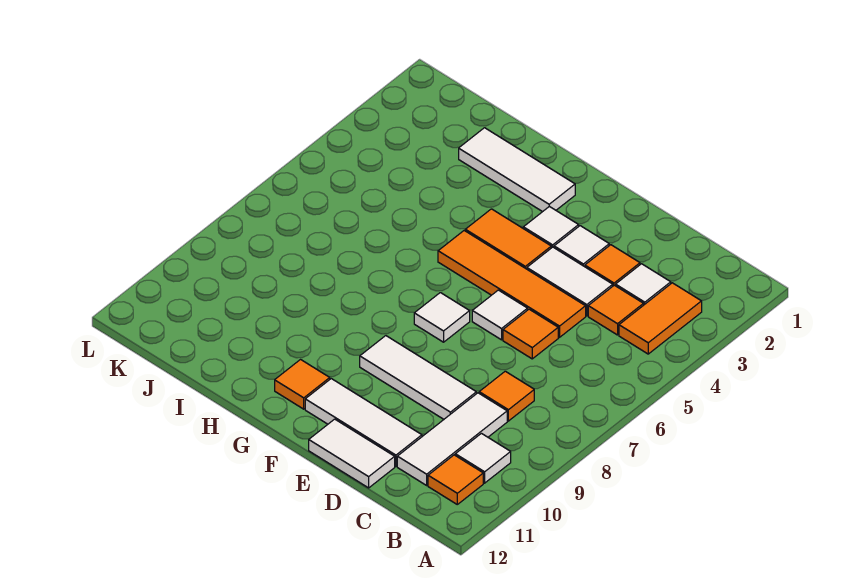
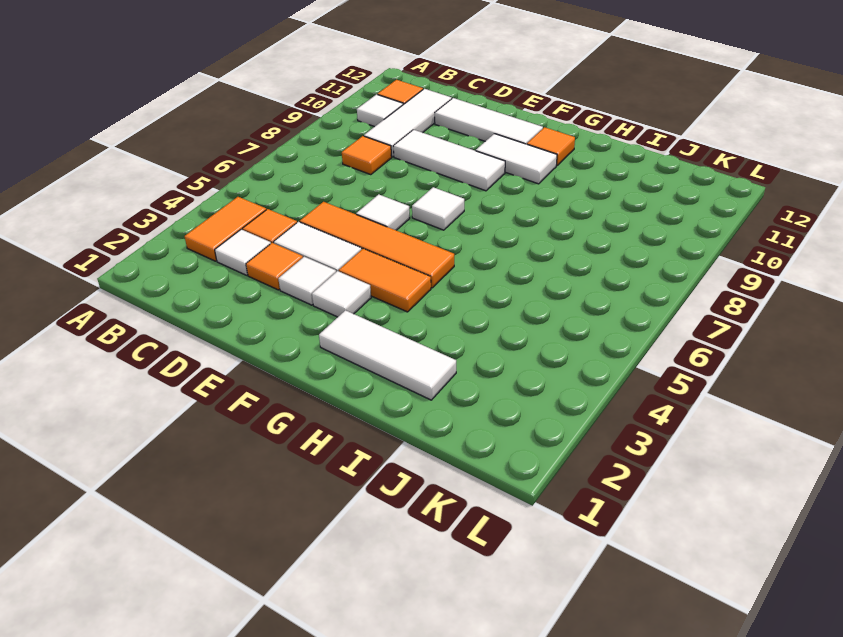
orange 1x1 tile [503,309,558,359] -> none
white 1x2 tile [309,419,395,488] -> white 1x2 tile moved to [476,134,557,184]

